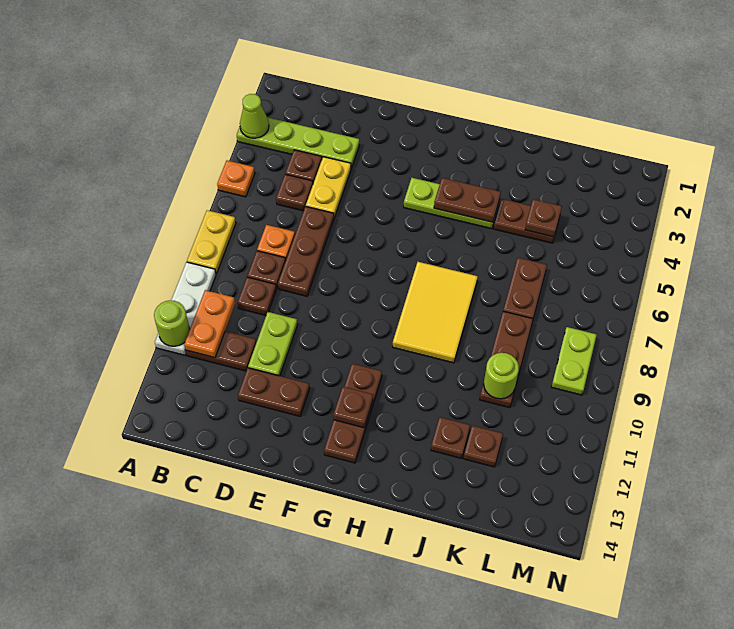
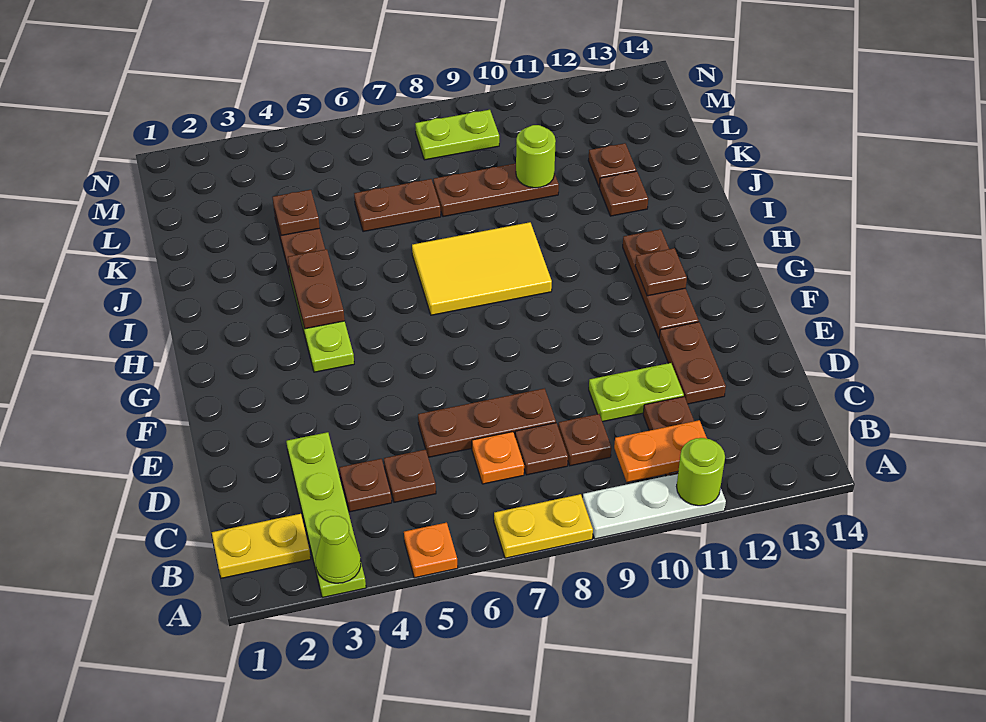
yellow 1x2 plate [306,157,351,218] -> yellow 1x2 plate moved to [212,514,311,578]
brown 1x3 plate [324,364,382,463] -> brown 1x3 plate turned to [623,229,699,338]

